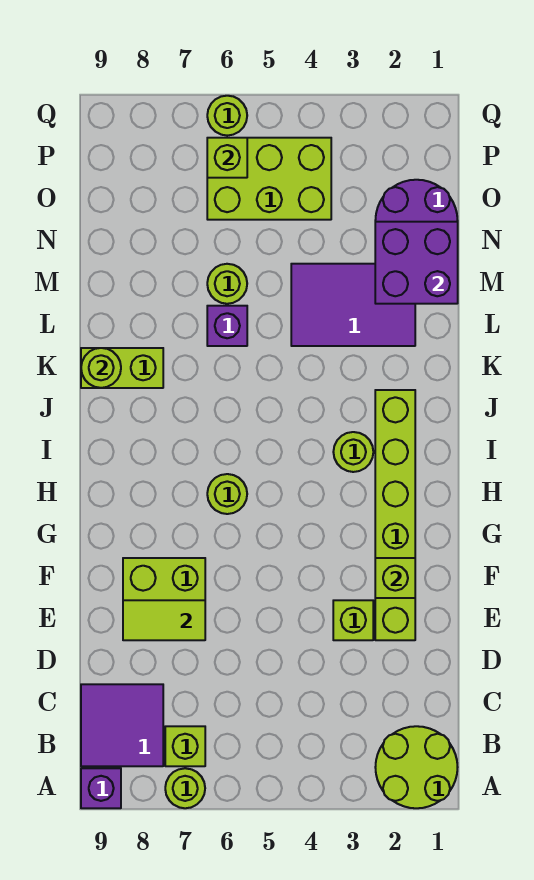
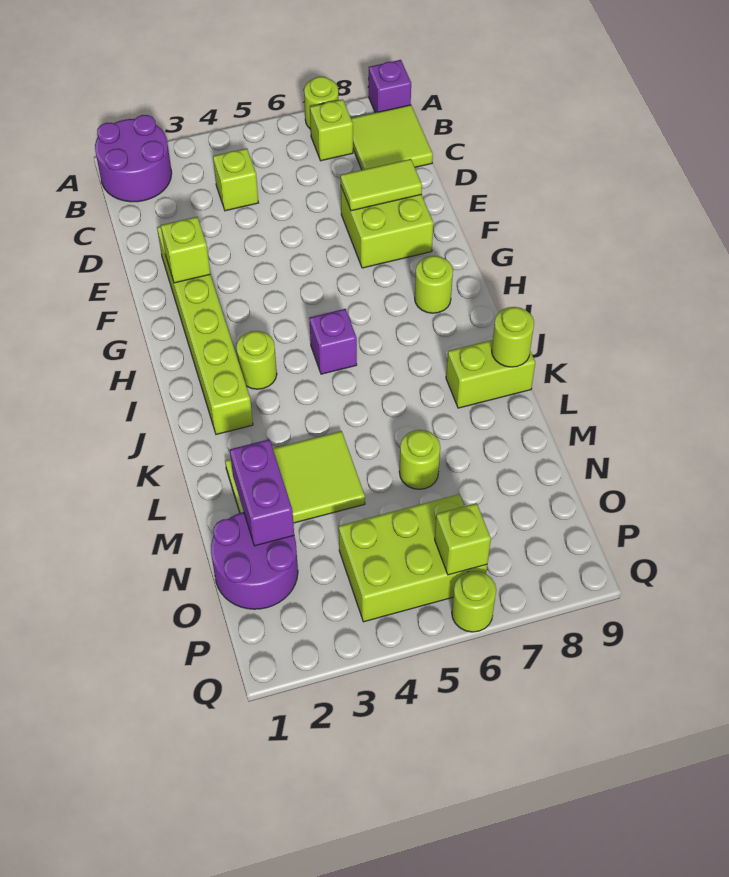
lime 2x2 round brick [375,726,458,808] -> purple 2x2 round brick [95,115,172,202]
purple 2x2 tile [81,684,163,766] -> lime 2x2 tile [351,105,433,170]
lime 1x1 brick [333,600,373,640] -> lime 1x1 brick moved to [213,148,258,211]
lime 1x1 round brick [207,474,247,514] -> lime 1x1 round brick moved to [415,256,453,313]
purple 2x3 tile [291,264,415,346] -> lime 2x3 tile [225,431,365,523]
purple 1x1 brick [207,306,247,346] -> purple 1x1 brick moved to [309,309,357,374]
purple 2x2 brick [375,222,458,304] -> purple 1x2 brick [230,439,294,546]

